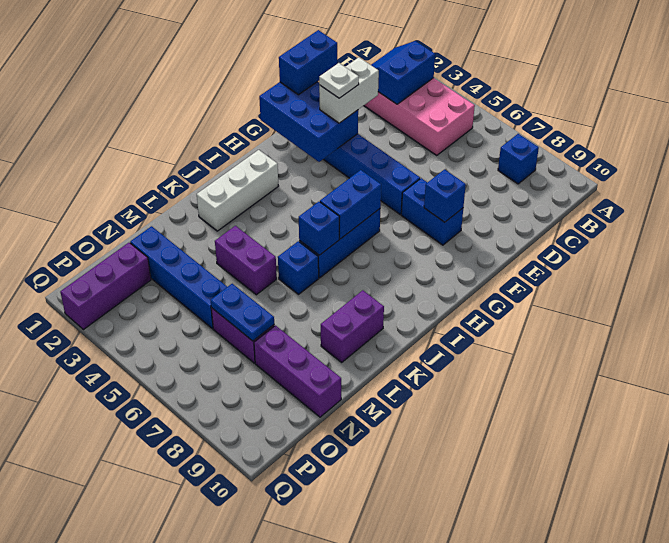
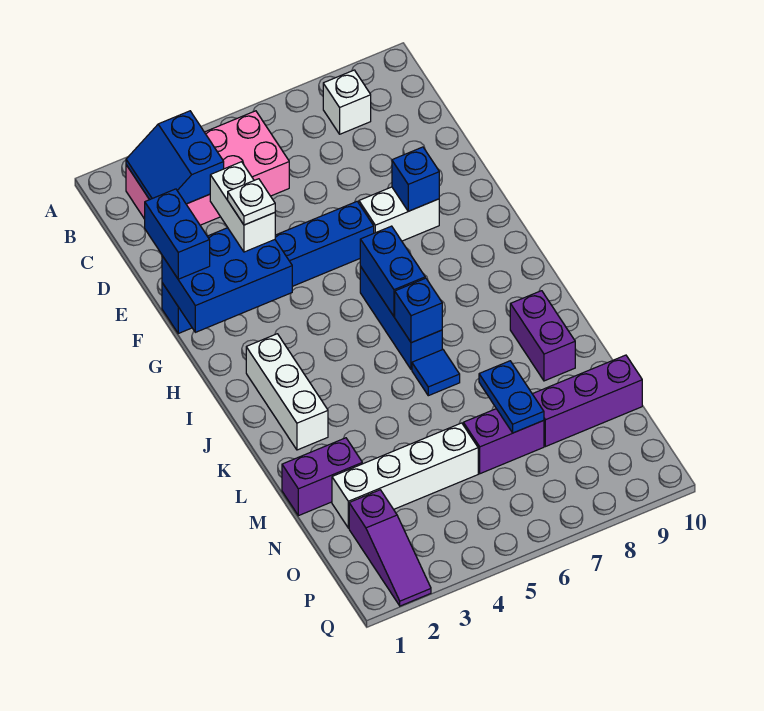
blue 1x1 brick [498,134,539,184] -> white 1x1 brick [323,70,371,134]
blue 1x2 brick [401,178,463,245] -> white 1x2 brick [359,187,439,241]
blue 1x1 brick [278,241,319,294] -> blue 1x1 tile [412,350,460,396]
purple 1x2 brick [215,226,277,295] -> purple 1x2 brick moved to [282,438,362,516]
blue 1x4 brick [130,226,227,329] -> white 1x4 brick [332,423,478,528]
blue 1x2 plate [211,284,274,341] -> blue 1x2 plate turned to [479,361,544,433]
purple 1x3 brick [60,243,151,330] -> purple 1x3 slope [349,490,431,606]

